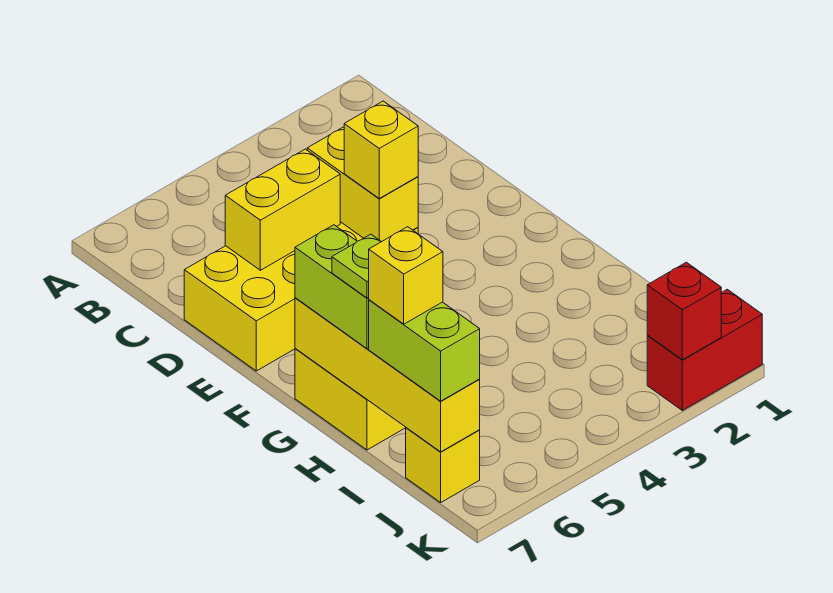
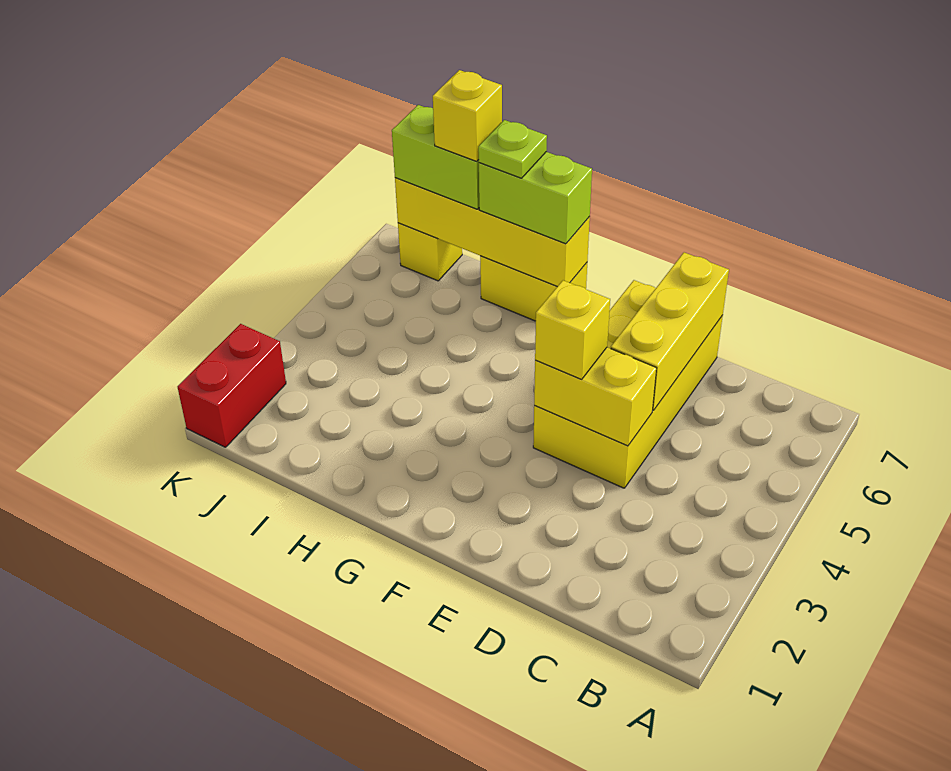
yellow 1x2 brick [225,149,340,270] -> yellow 1x3 brick [611,252,729,411]
red 1x1 brick [647,262,721,360] -> none

